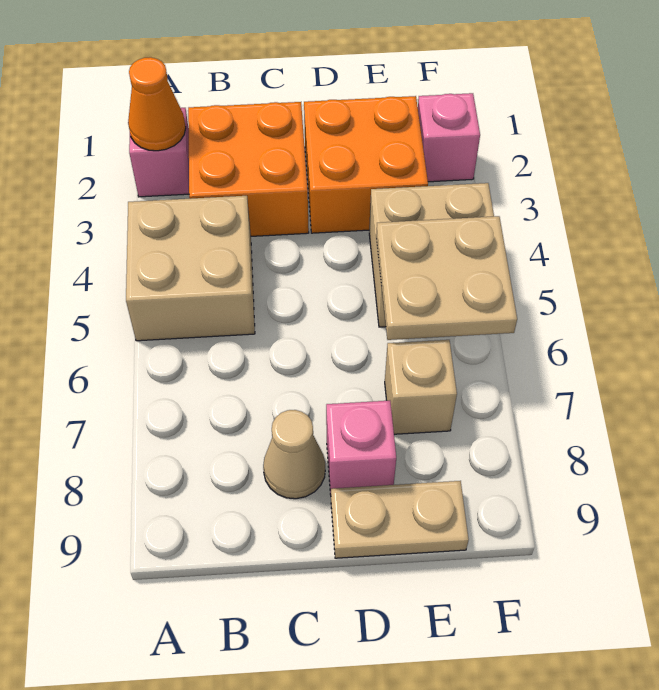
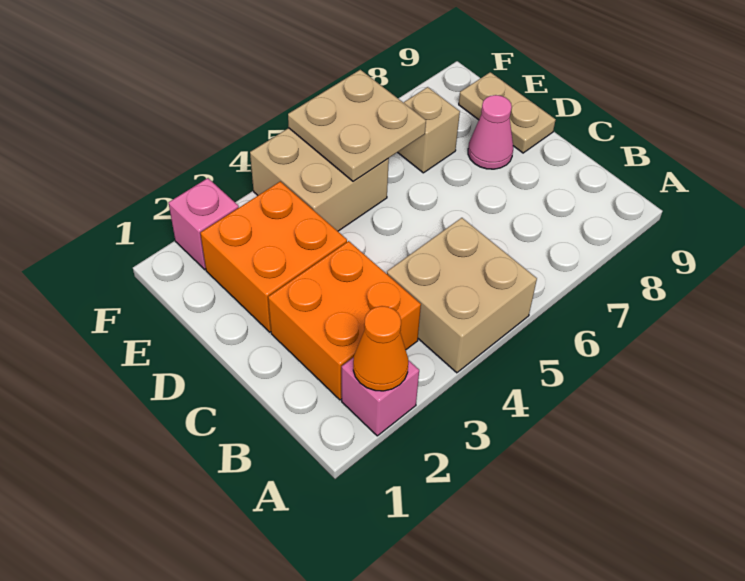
tan 1x1 cone [263,410,325,499] -> none
pink 1x1 brick [326,401,396,495] -> pink 1x1 cone [468,95,513,169]

